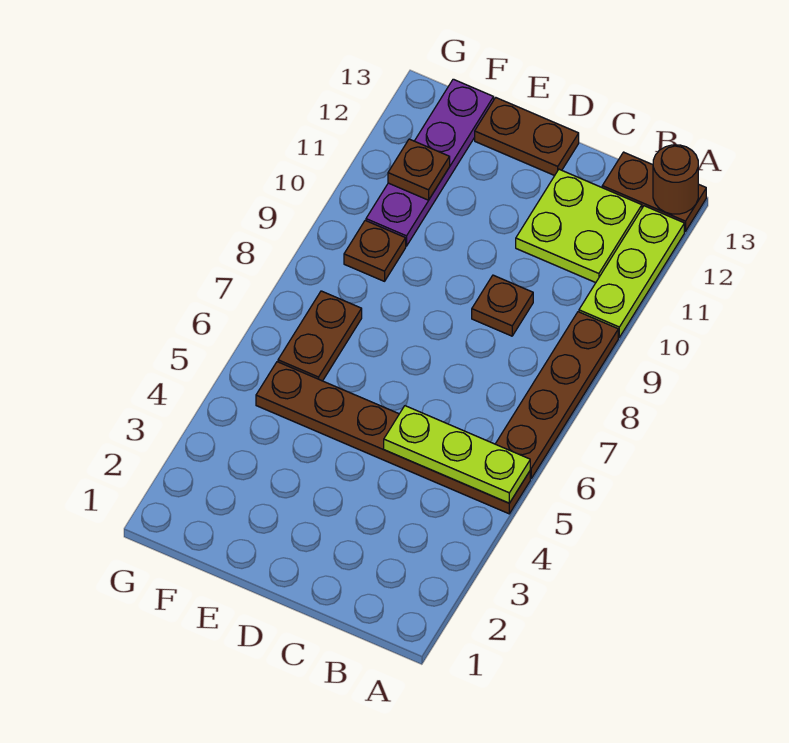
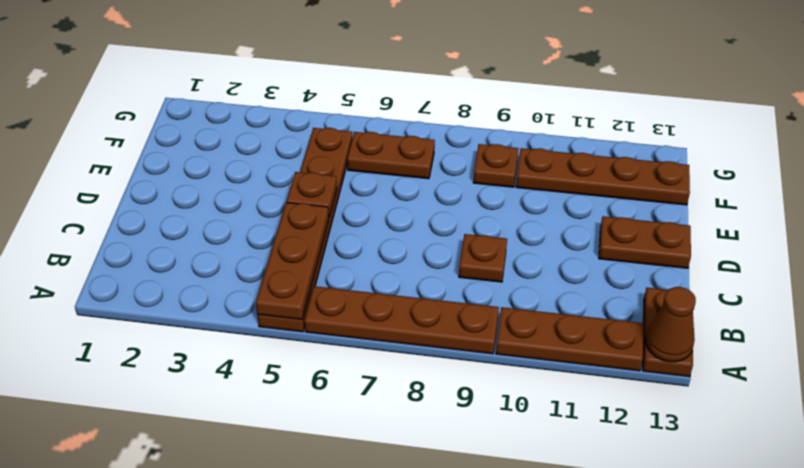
lime 1x3 plate [384,406,530,503] -> brown 1x3 plate [256,203,329,320]
lime 1x3 plate [579,206,684,337] -> brown 1x3 plate [496,307,643,371]
brown 1x1 round brick [653,145,698,214] -> brown 1x1 cone [646,287,696,362]
lime 2x2 plate [516,169,642,283] -> none
brown 1x2 plate [475,98,579,176] -> brown 1x2 plate turned to [599,216,691,268]
purple 1x4 plate [366,79,494,246] -> brown 1x4 plate [516,148,690,205]
brown 1x1 plate [388,139,450,200] -> brown 1x1 plate moved to [286,172,337,217]

